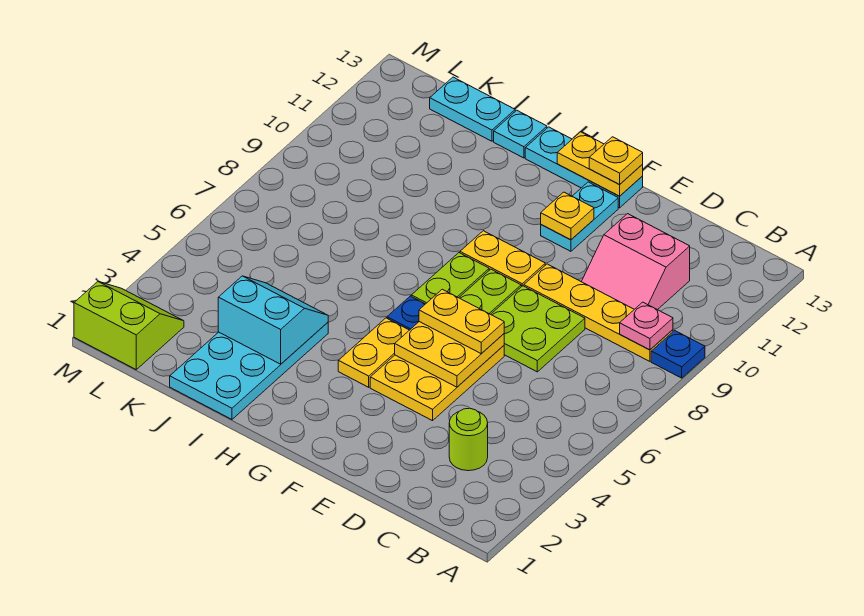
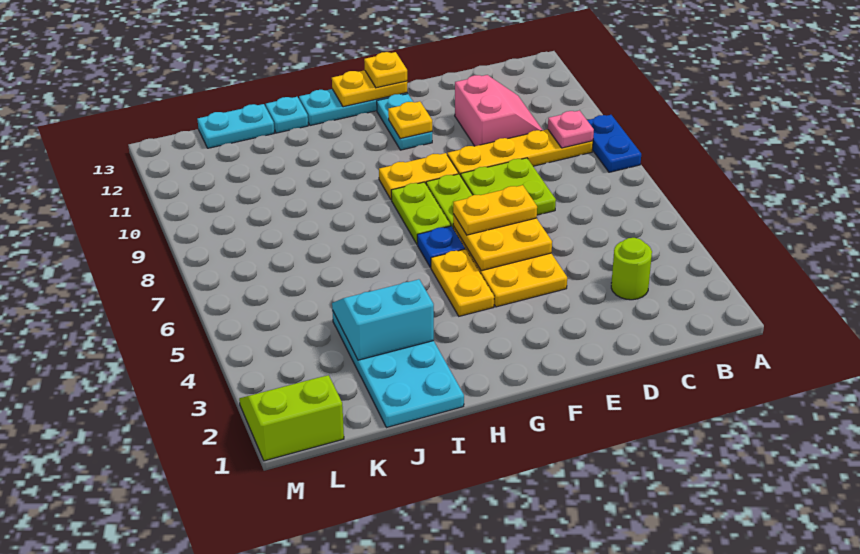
blue 1x1 plate [651,330,705,378] -> blue 1x2 plate [587,115,641,172]
pink 2x2 slope [581,214,690,310] -> pink 2x2 slope turned to [455,75,543,146]

